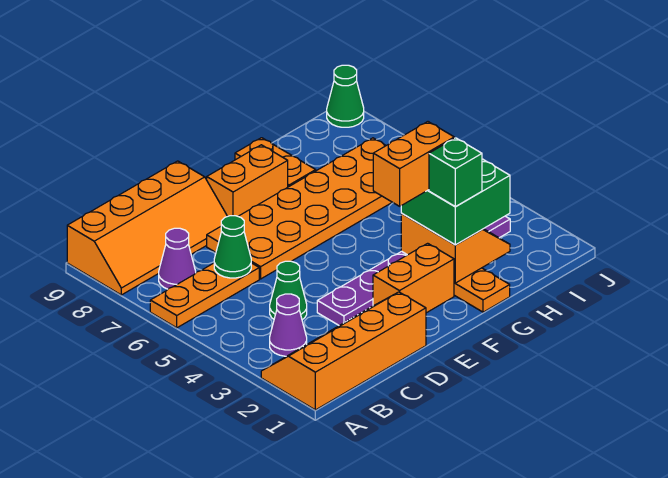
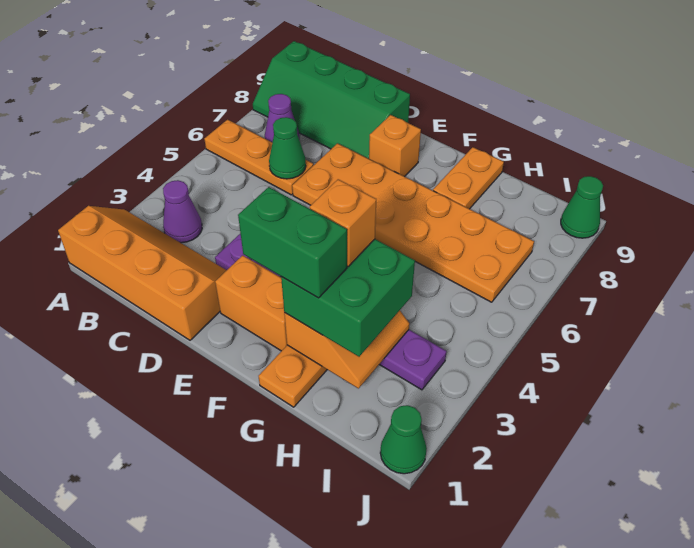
orange 2x4 slope [67,161,227,295] -> green 2x4 slope [253,41,410,159]
green 1x1 cone [270,261,307,320] -> green 1x1 cone moved to [380,405,427,474]
orange 1x2 brick [207,145,288,216] -> orange 1x1 brick [369,115,421,177]
orange 1x2 brick [373,122,454,206] -> orange 1x1 brick [310,179,376,266]
green 1x1 brick [429,138,482,207] -> green 1x2 brick [238,187,347,298]

